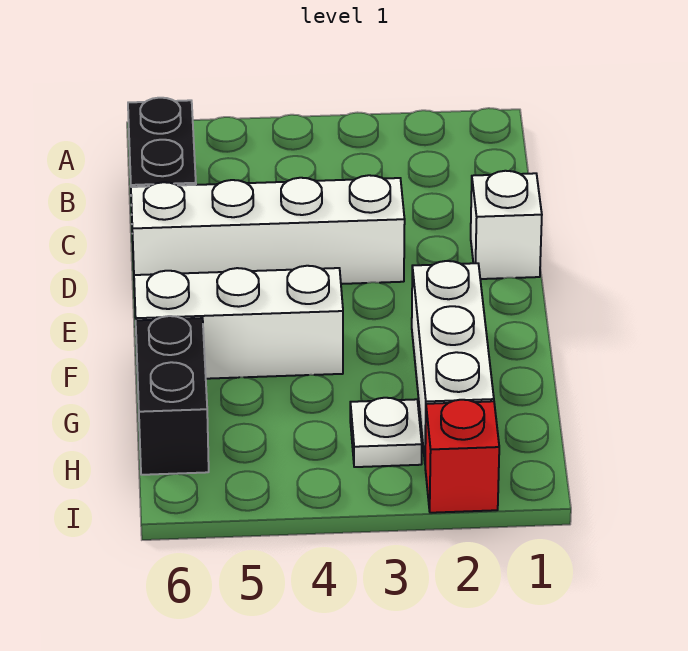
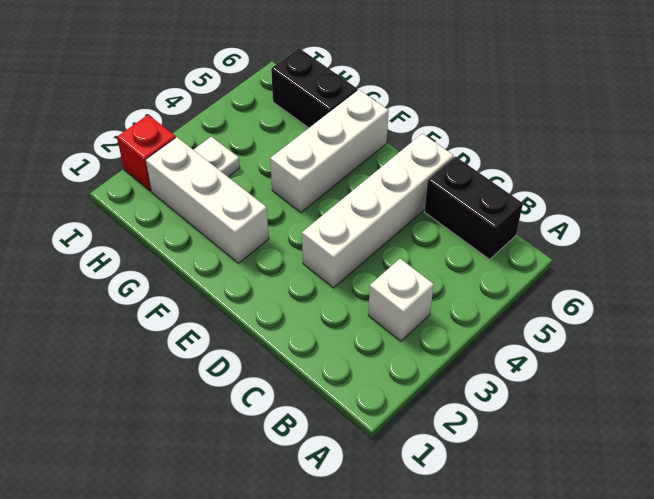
white 1x1 brick [471,171,542,279] -> white 1x1 brick moved to [368,259,434,341]

